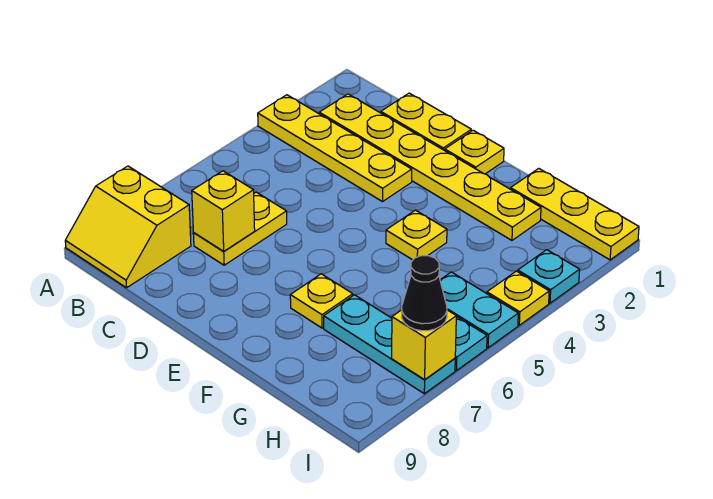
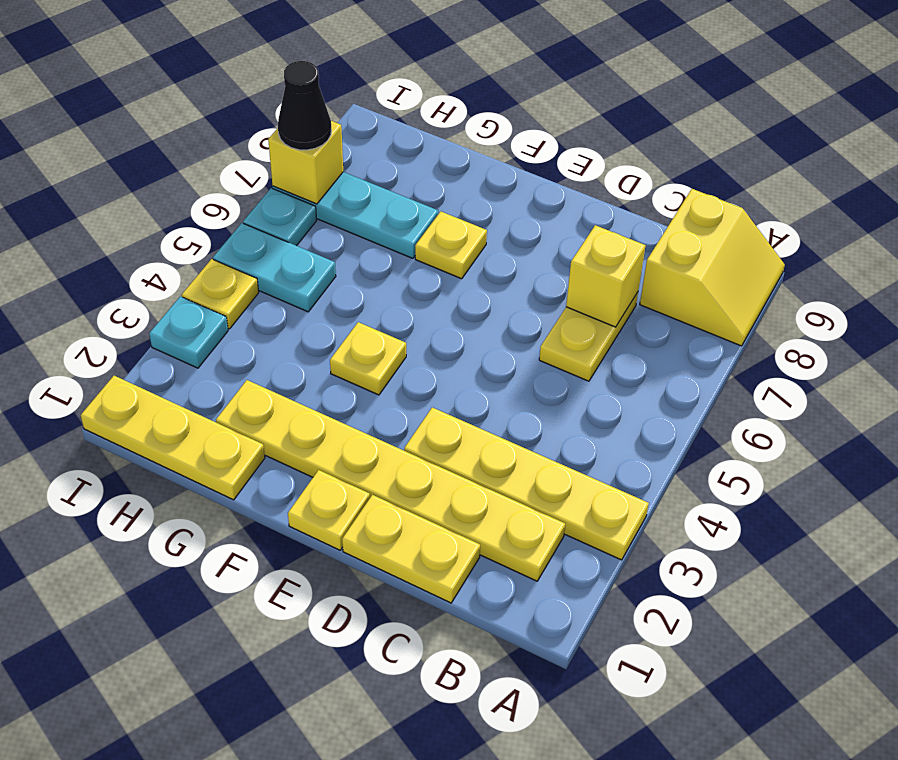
yellow 2x2 slope [65,166,191,288] -> yellow 2x2 slope turned to [640,189,785,346]

